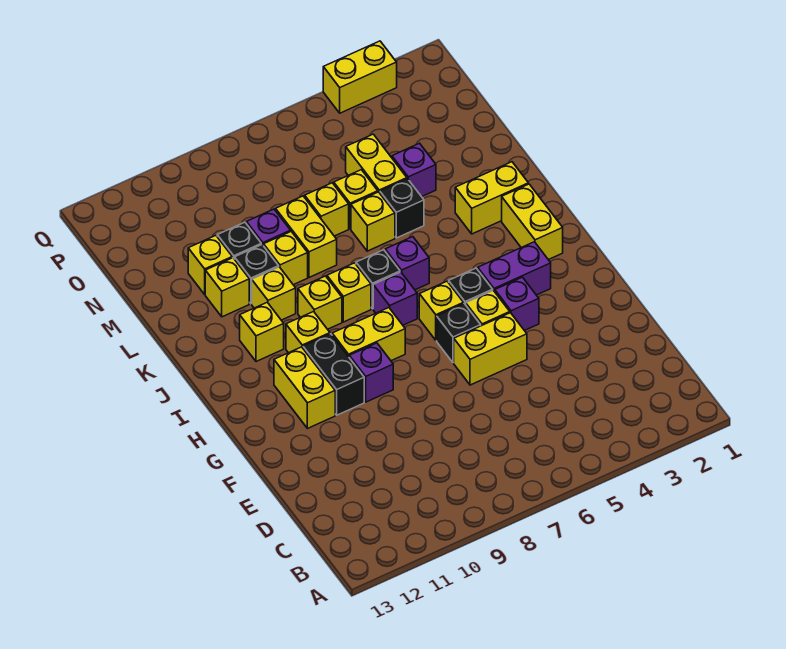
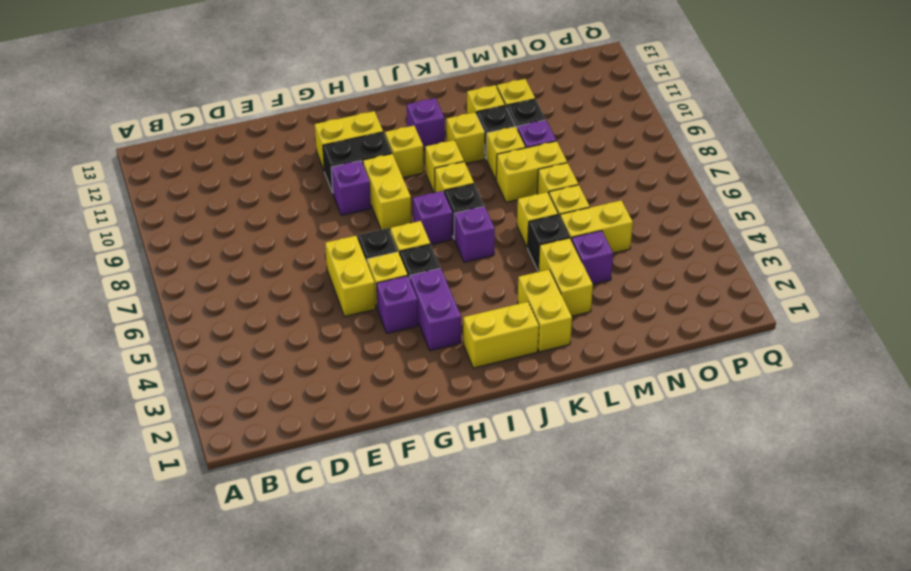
yellow 1x1 brick [240,302,284,362] -> purple 1x1 brick [407,98,445,150]
yellow 1x2 brick [323,41,397,113] -> yellow 1x2 brick moved to [538,238,593,316]

